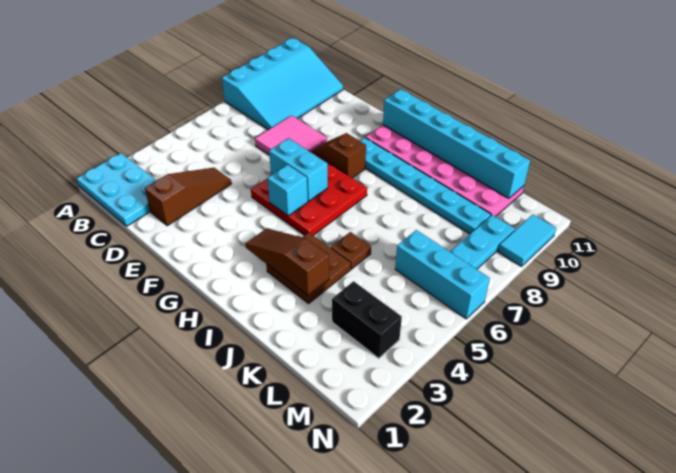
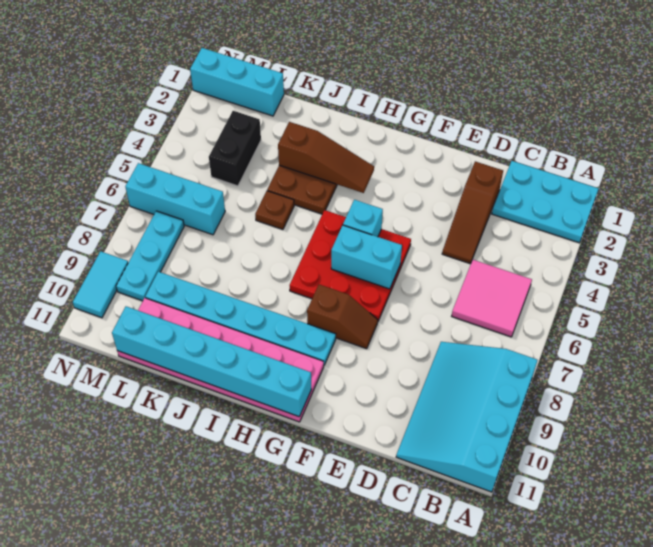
pink 2x2 tile [255,115,327,155] -> pink 2x2 tile moved to [452,260,532,337]
none -> cyan 1x3 brick [190,48,284,116]
black 1x2 brick [332,281,402,358] -> black 1x2 brick turned to [209,111,261,186]

